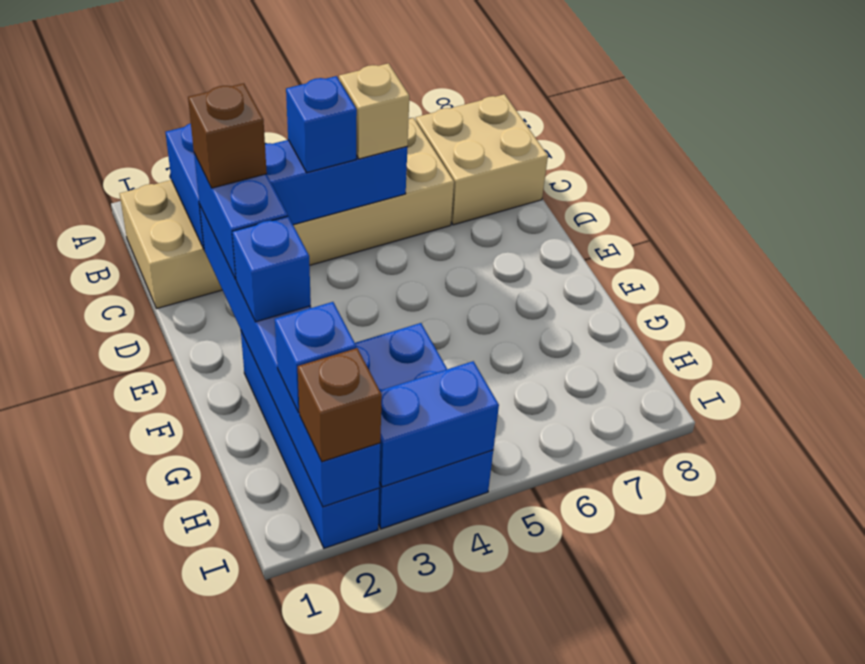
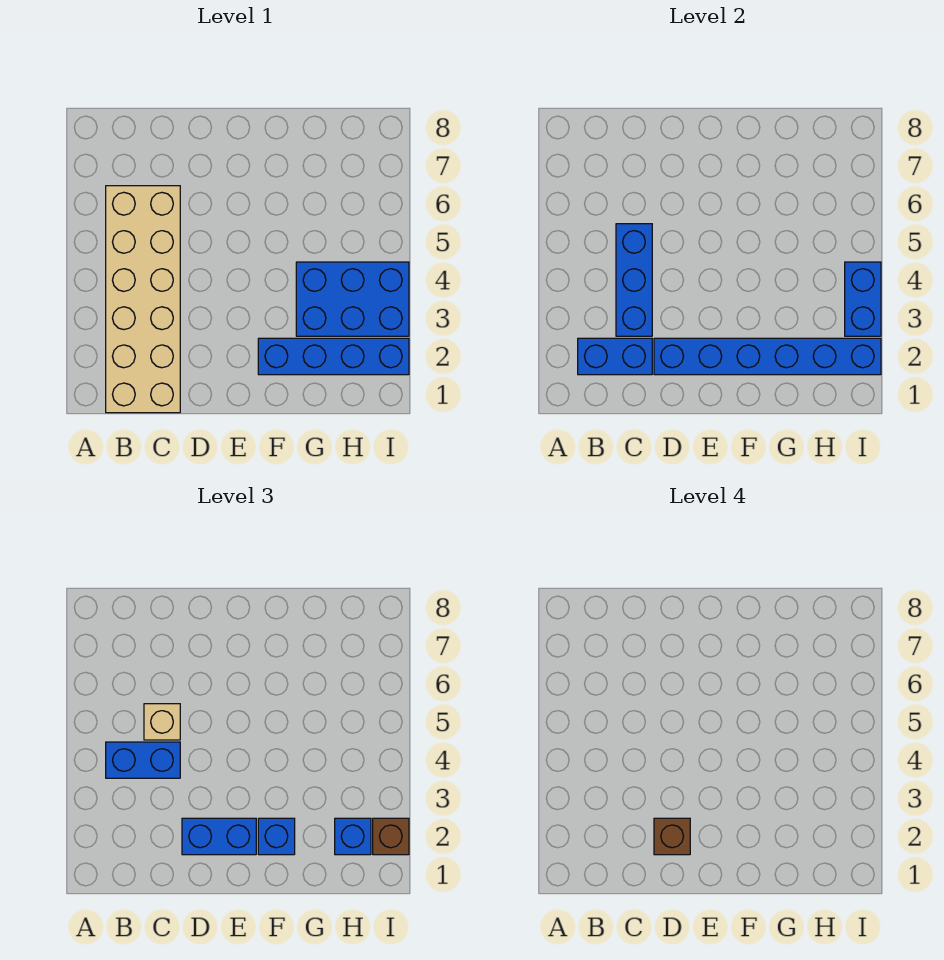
tan 2x2 brick [416,94,548,225] -> none
blue 1x1 brick [286,76,357,173] -> blue 1x2 brick [106,742,180,778]

